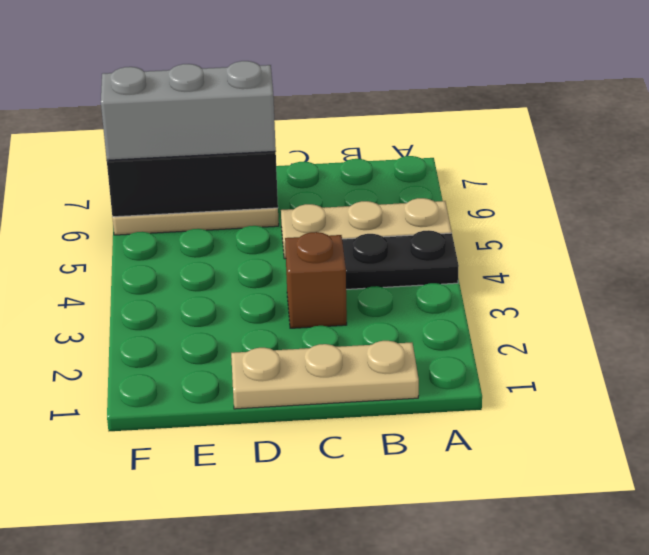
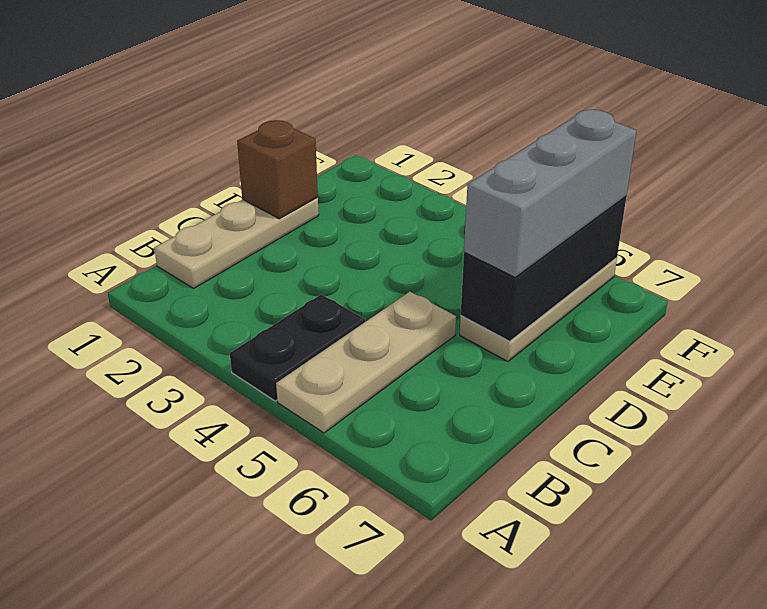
brown 1x1 brick [285,232,347,328] -> brown 1x1 brick moved to [237,120,318,219]

